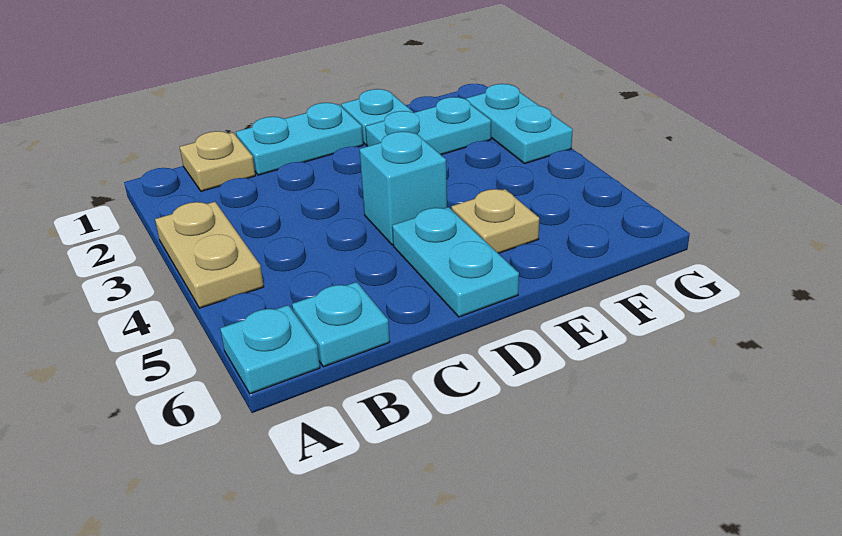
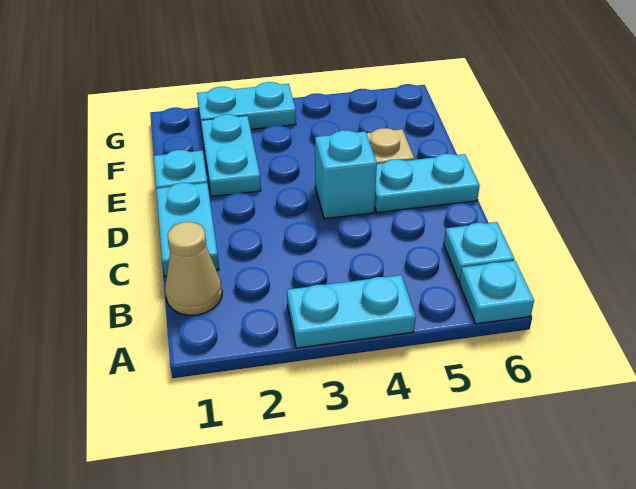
tan 1x2 plate [155,202,264,308] -> cyan 1x2 plate [287,275,416,348]
tan 1x1 plate [180,131,255,191] -> tan 1x1 cone [165,222,222,315]

